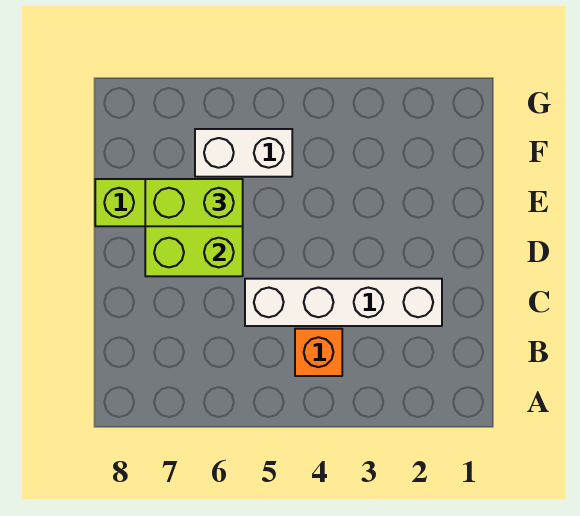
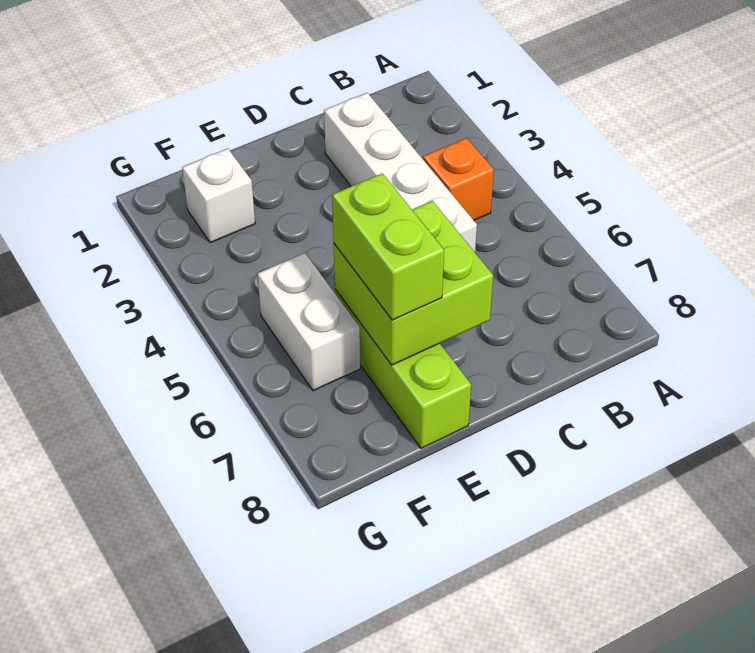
none -> white 1x1 brick [182,149,255,243]

